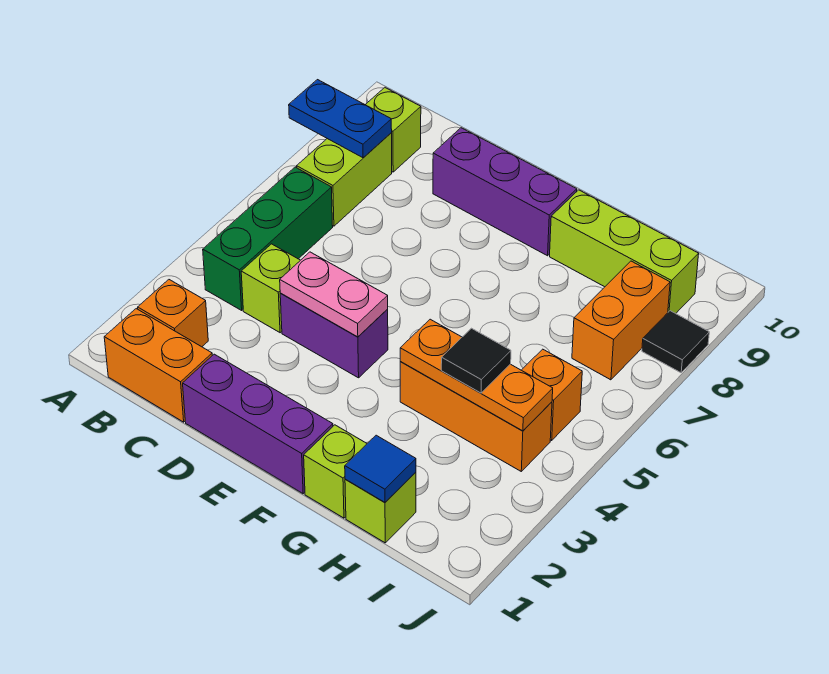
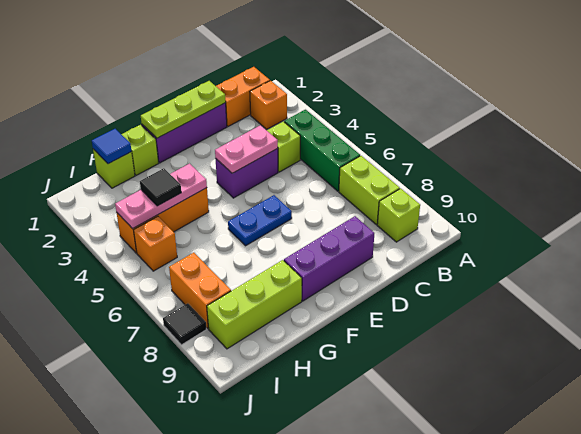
blue 1x2 plate [289,80,392,158] -> blue 1x2 plate moved to [228,195,292,246]
none -> lime 1x3 plate [141,81,226,138]
orange 1x3 plate [400,319,553,431] -> pink 1x3 plate [115,164,207,229]

